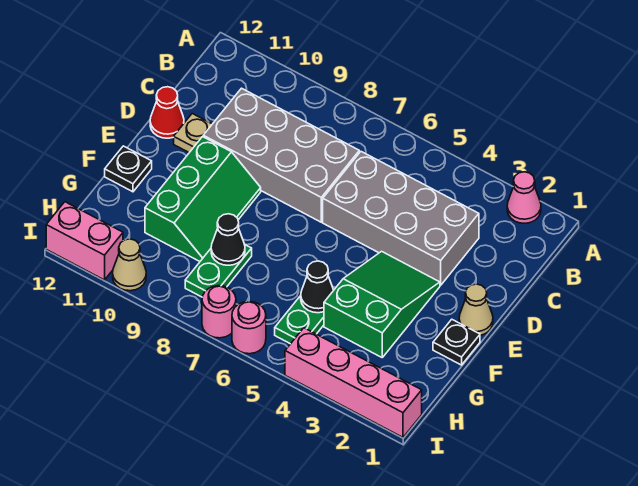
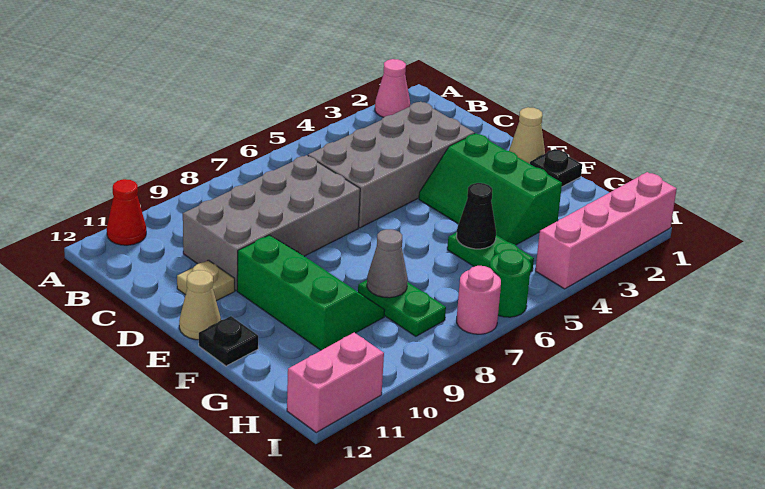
red 1x1 cone [150,87,184,138] -> red 1x1 cone moved to [107,179,146,245]
green 2x3 slope [324,251,440,357] -> green 2x3 slope turned to [419,133,562,245]
black 1x1 cone [211,214,245,265] -> grey 1x1 cone [367,229,408,298]
pink 1x1 round brick [232,301,266,354] -> green 1x1 round brick [490,249,531,317]
tan 1x1 cone [113,239,146,291] -> tan 1x1 cone moved to [179,270,221,340]

